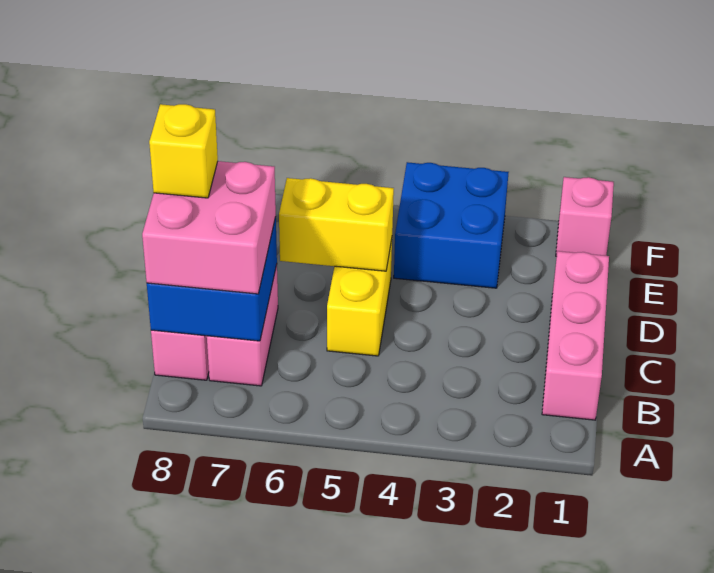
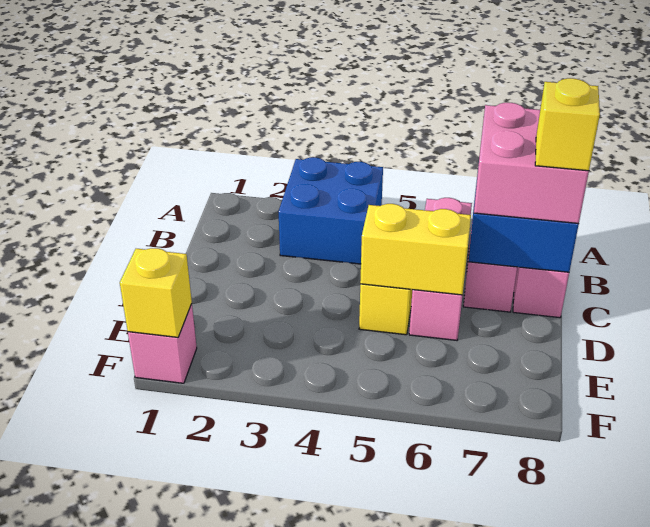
pink 1x3 brick [542,251,609,420] -> pink 1x3 brick moved to [409,198,472,340]
blue 2x2 brick [394,162,509,288] -> blue 2x2 brick moved to [279,157,383,264]
none -> yellow 1x1 brick [120,248,192,337]

